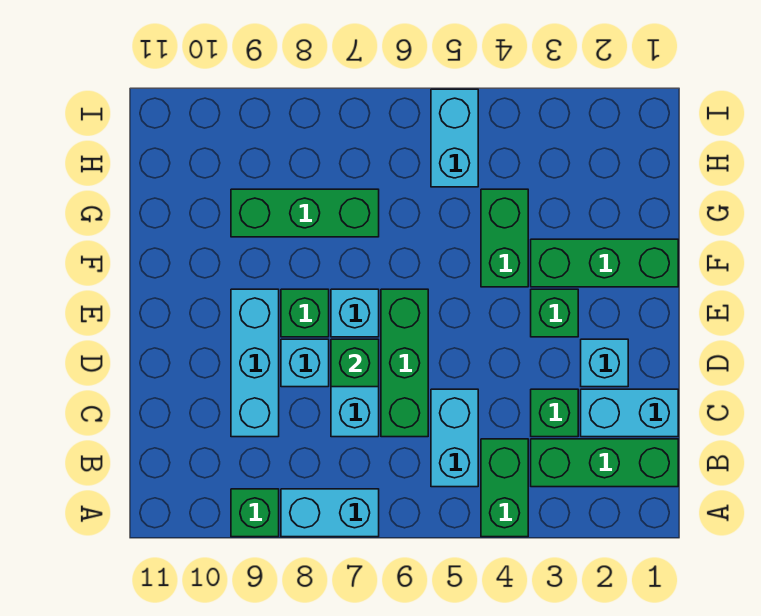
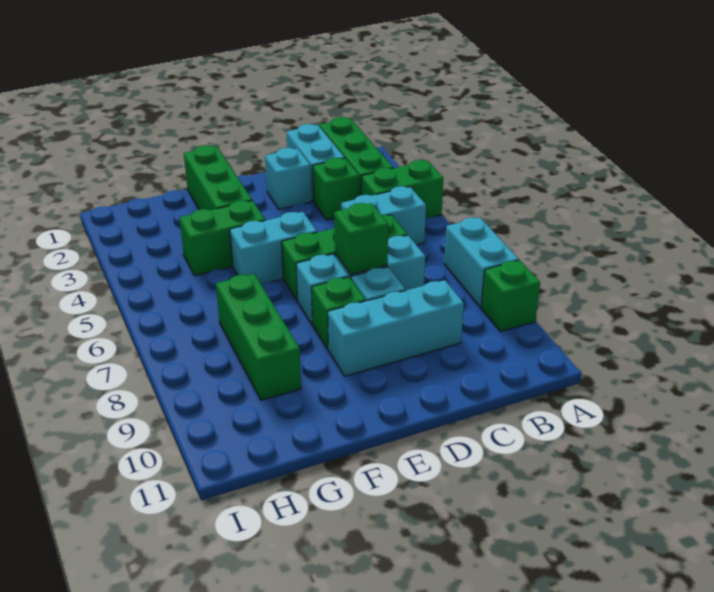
green 1x1 brick [531,289,578,337] -> none
cyan 1x2 brick [431,89,478,187] -> cyan 1x2 brick moved to [230,212,317,284]

